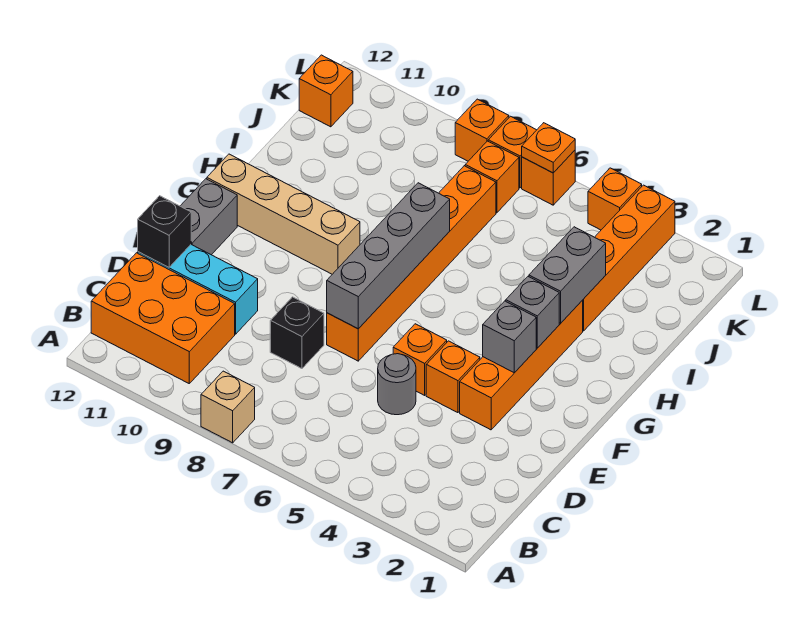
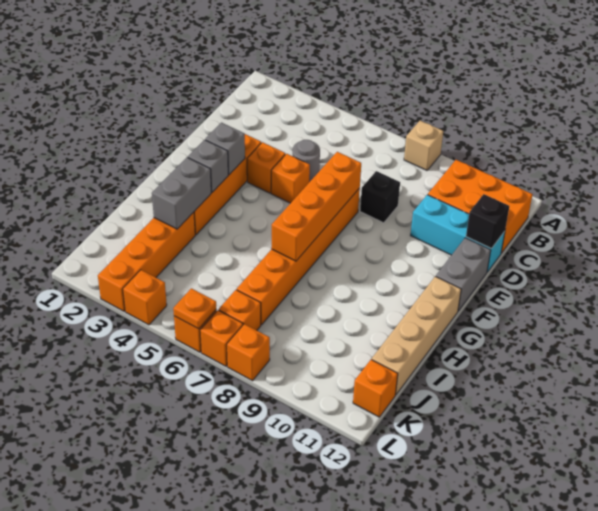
grey 1x4 brick [327,183,450,329] -> orange 1x4 brick [271,152,361,261]
tan 1x4 brick [207,154,360,274] -> tan 1x4 brick turned to [372,276,461,395]

